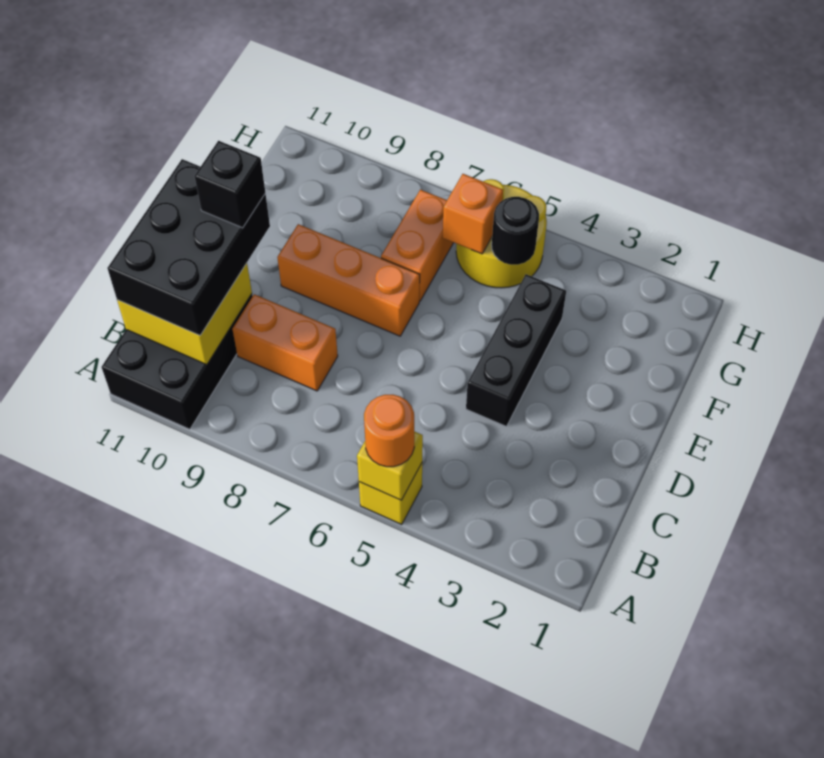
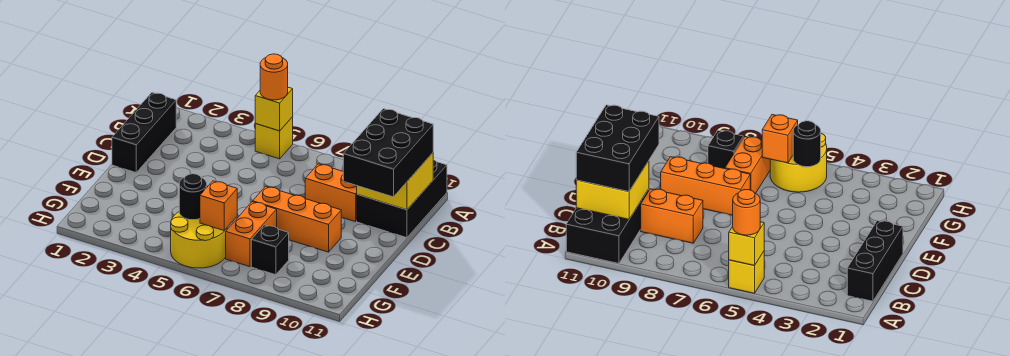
black 1x3 brick [466,274,566,426] -> black 1x3 brick moved to [112,92,176,172]
black 1x1 brick [195,141,265,228] -> black 1x1 brick moved to [251,225,289,275]

